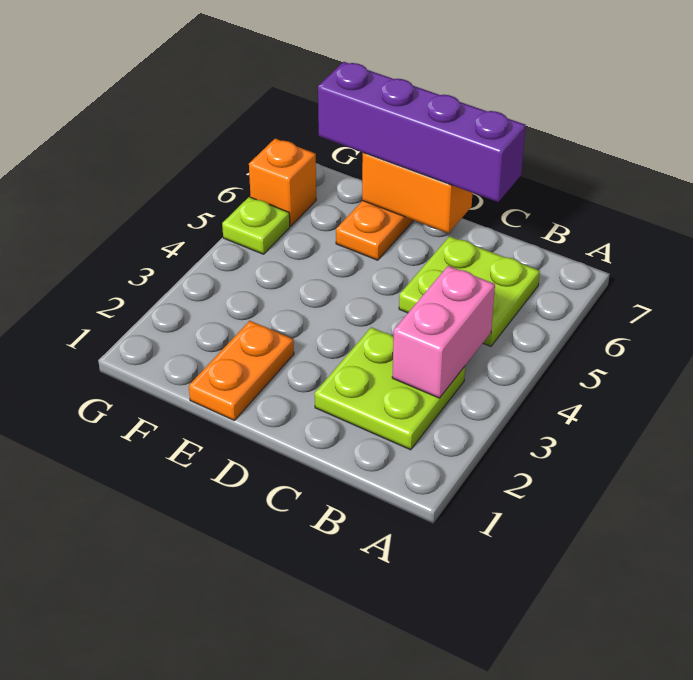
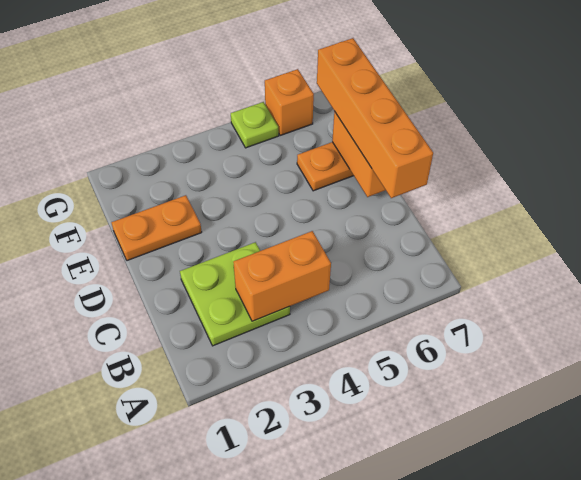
pink 1x2 brick [392,266,495,398] -> orange 1x2 brick [233,231,331,321]
lime 2x2 plate [399,236,540,346] -> none
purple 1x4 brick [318,62,526,202] -> orange 1x4 brick [317,38,433,198]

